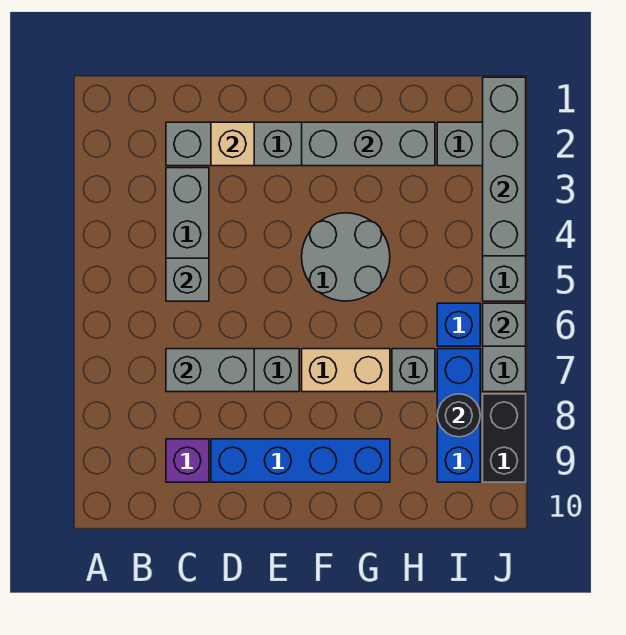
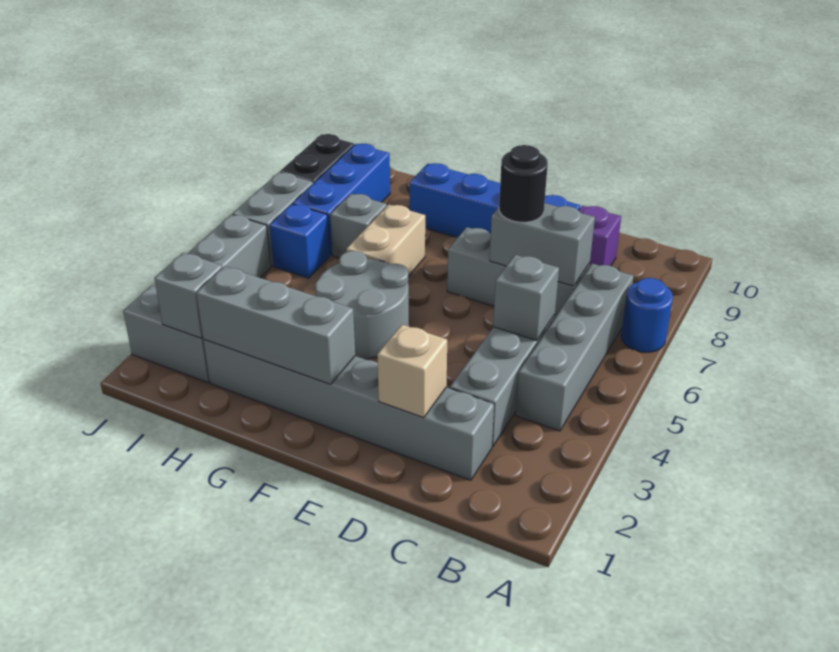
none -> blue 1x1 round brick [621,278,673,352]
tan 1x2 brick [302,349,390,392] -> tan 1x2 brick turned to [346,204,425,276]
black 1x1 round brick [437,394,480,437] -> black 1x1 round brick moved to [499,145,548,222]
grey 1x4 brick [483,77,526,256] -> grey 1x4 brick moved to [516,264,634,431]
grey 1x1 brick [483,303,526,346] -> grey 1x1 brick moved to [154,253,222,338]

